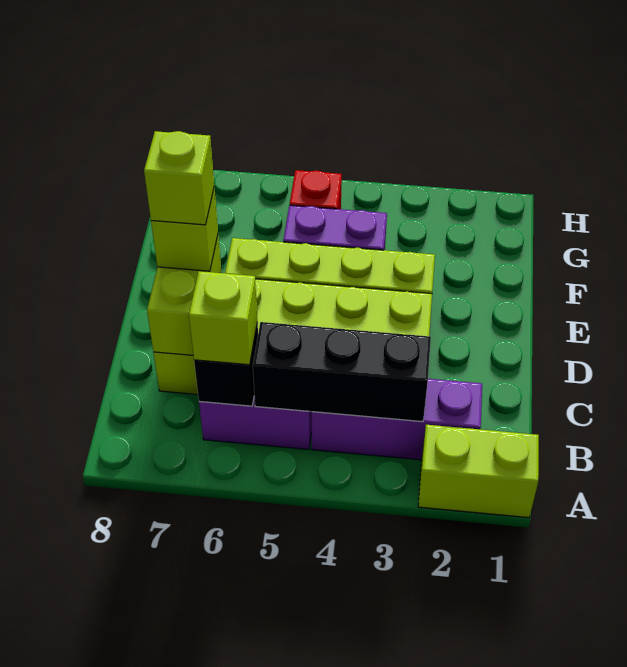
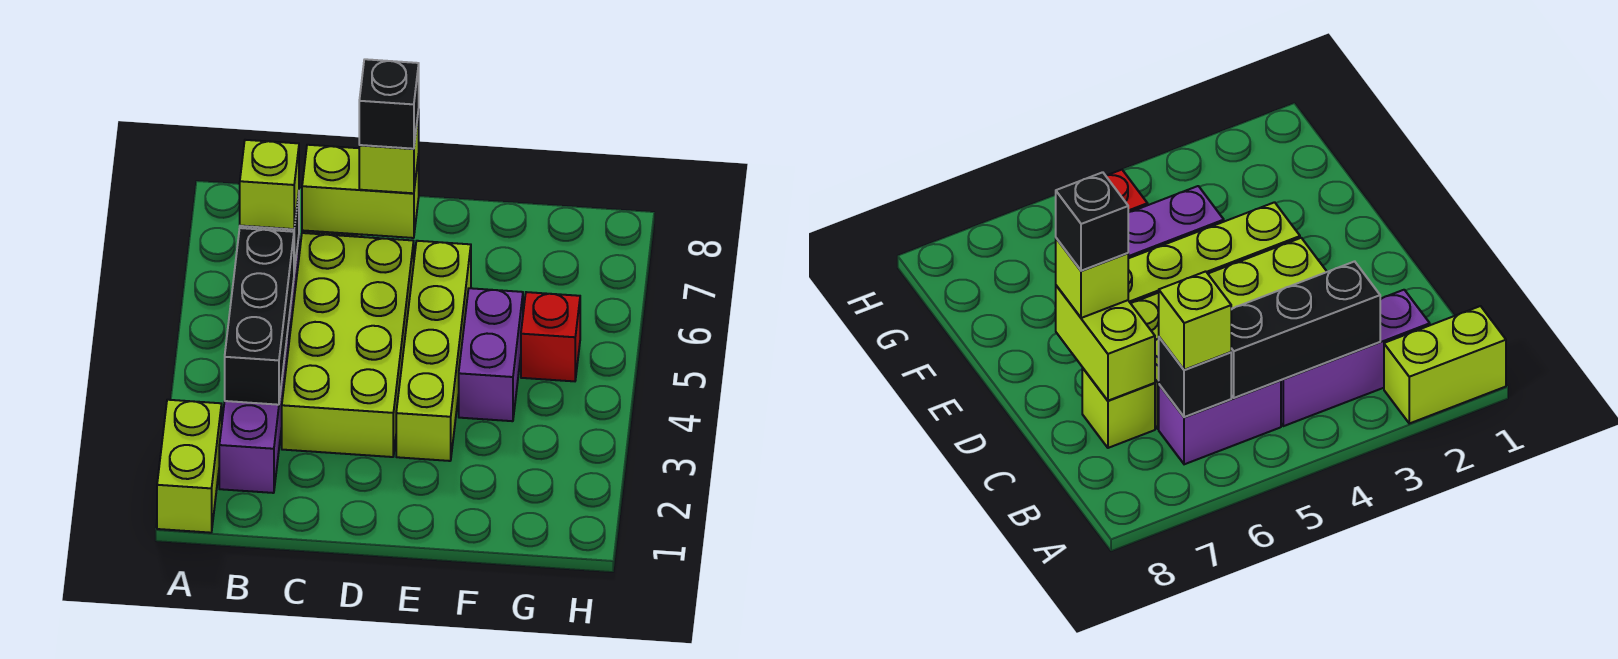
lime 1x1 brick [144,131,214,225] -> black 1x1 brick [359,59,419,149]

